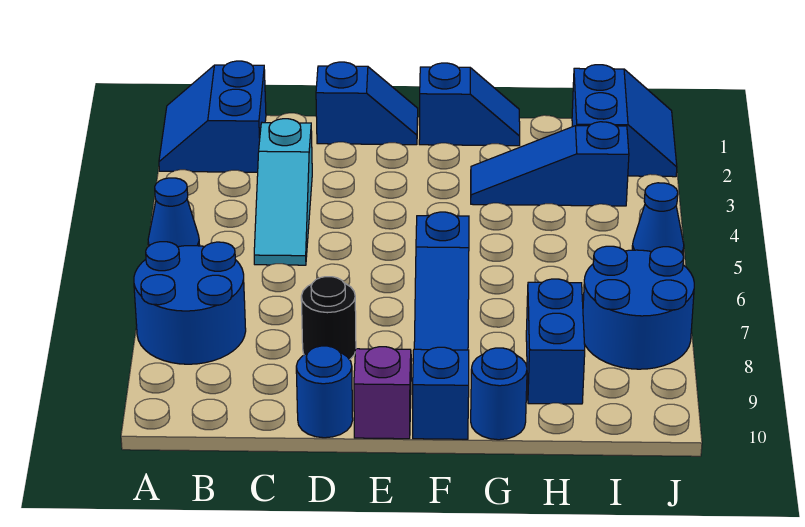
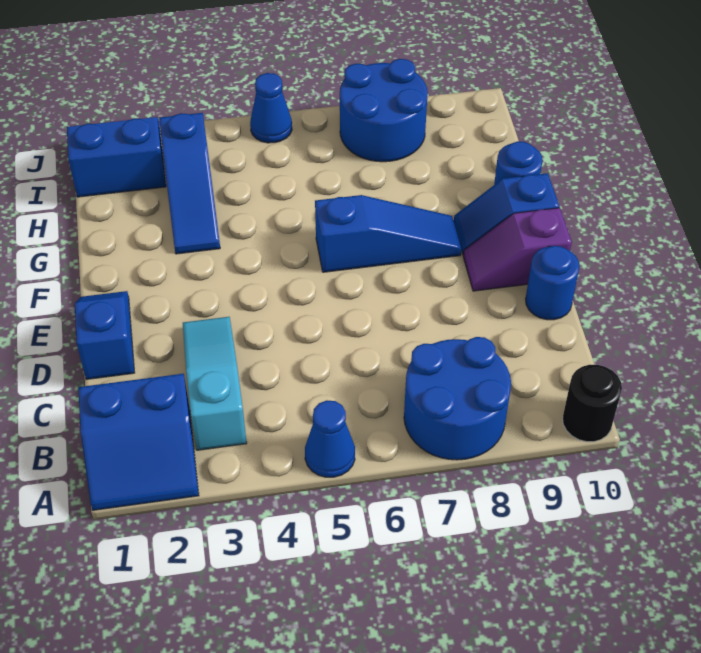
cyan 1x3 slope [254,119,312,265] -> cyan 1x3 slope turned to [183,317,247,450]
black 1x1 round brick [301,277,356,360] -> black 1x1 round brick moved to [563,365,622,442]
blue 1x2 slope [419,63,520,146] -> none
blue 1x2 brick [526,279,585,404] -> none

